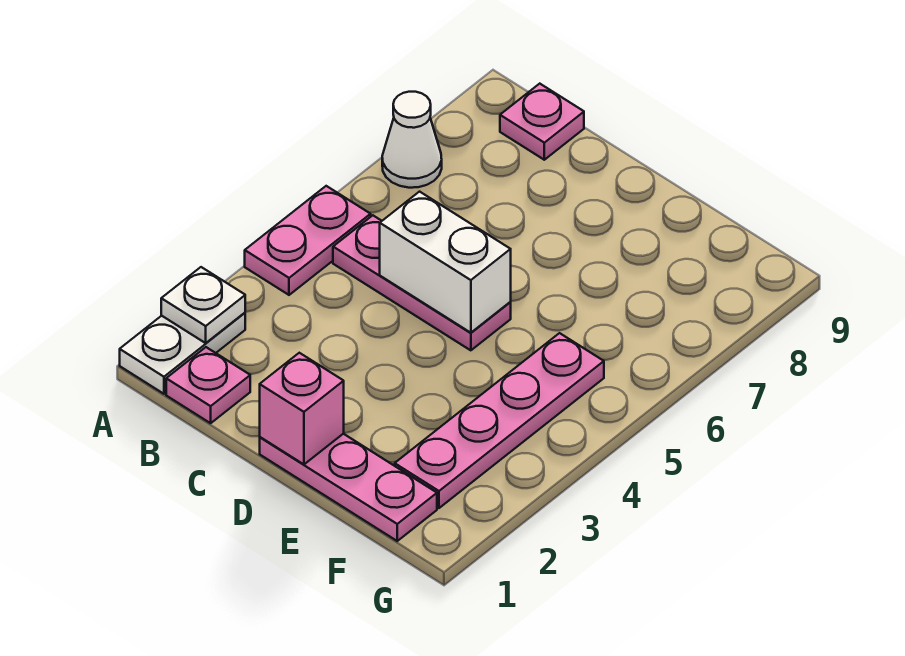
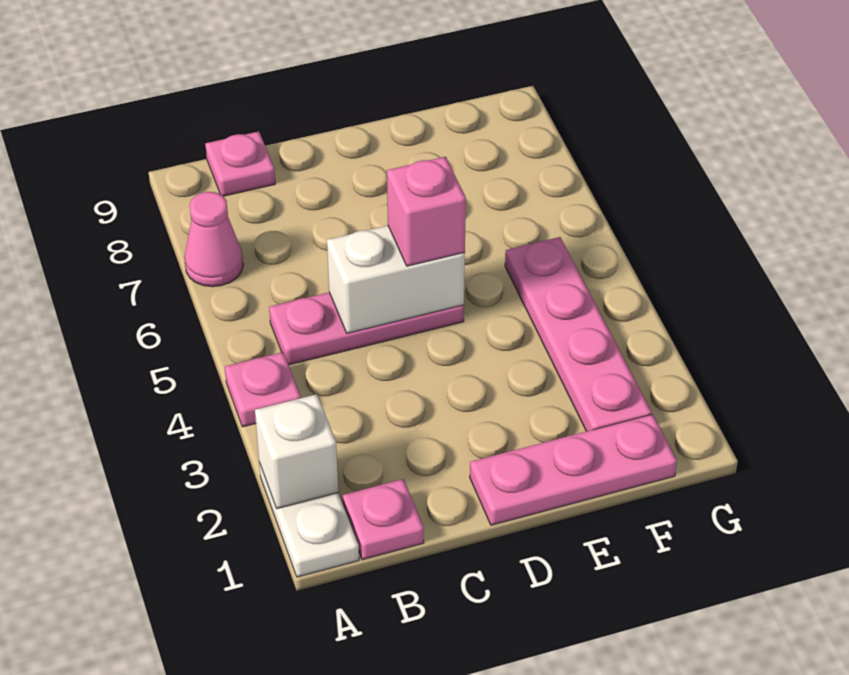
white 1x1 plate [161,267,245,343] -> white 1x1 brick [255,394,338,509]
pink 1x2 plate [245,186,371,295] -> pink 1x1 plate [225,352,301,427]
white 1x1 cone [382,92,442,188] -> pink 1x1 cone [184,192,243,287]
pink 1x1 brick [260,353,344,464] -> pink 1x1 brick moved to [387,157,466,266]

